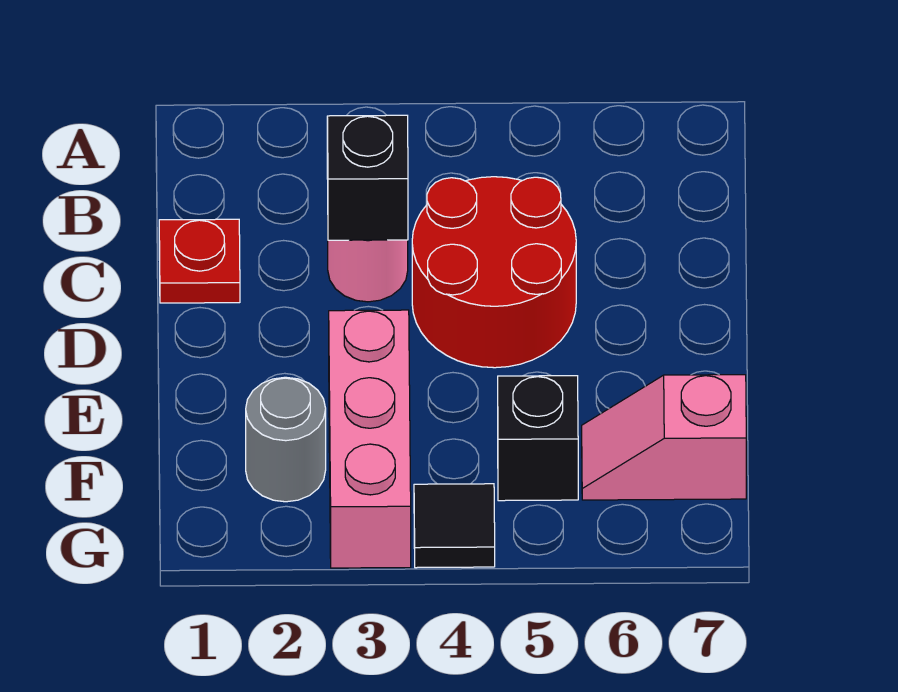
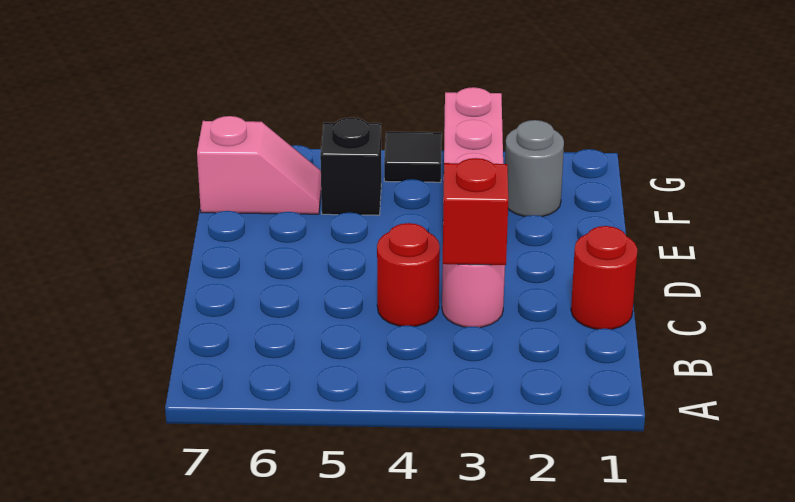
red 1x1 plate [159,219,240,303] -> red 1x1 round brick [571,226,637,329]
black 1x1 brick [327,115,408,240] -> red 1x1 brick [443,158,508,265]
red 2x2 round brick [412,177,576,368] -> red 1x1 round brick [377,223,440,326]

